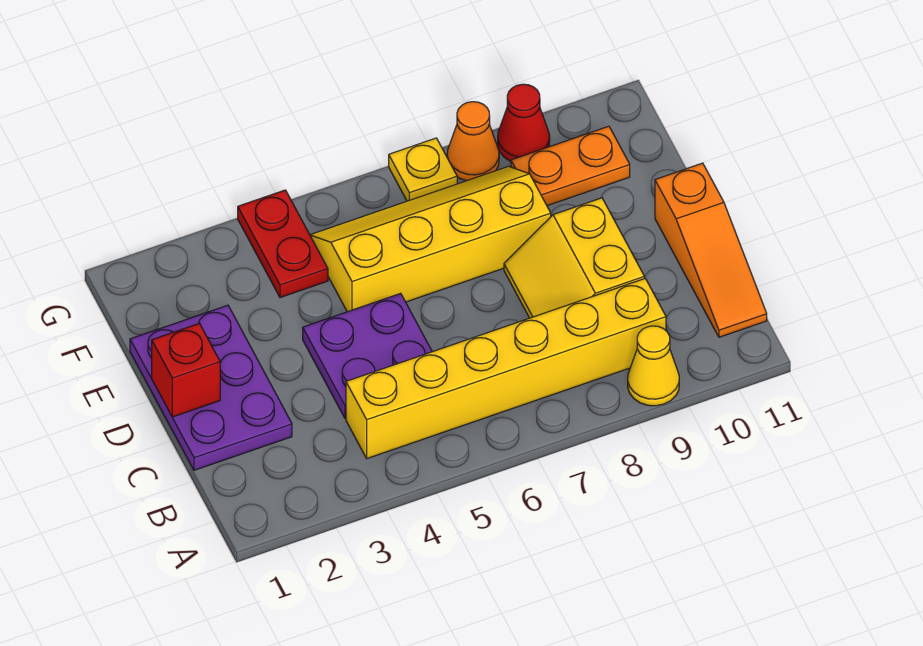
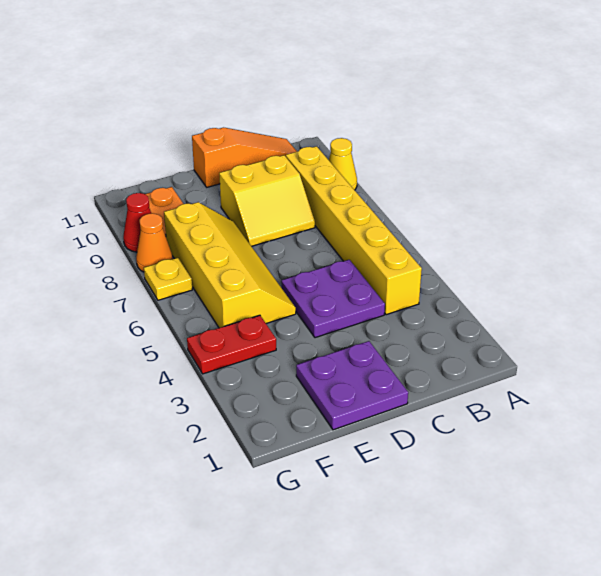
purple 2x3 plate [130,305,292,470] -> purple 2x2 plate [296,341,408,430]
red 1x1 brick [152,323,220,417] -> none
yellow 2x4 slope [310,166,551,312] -> yellow 2x4 slope turned to [164,202,296,328]

